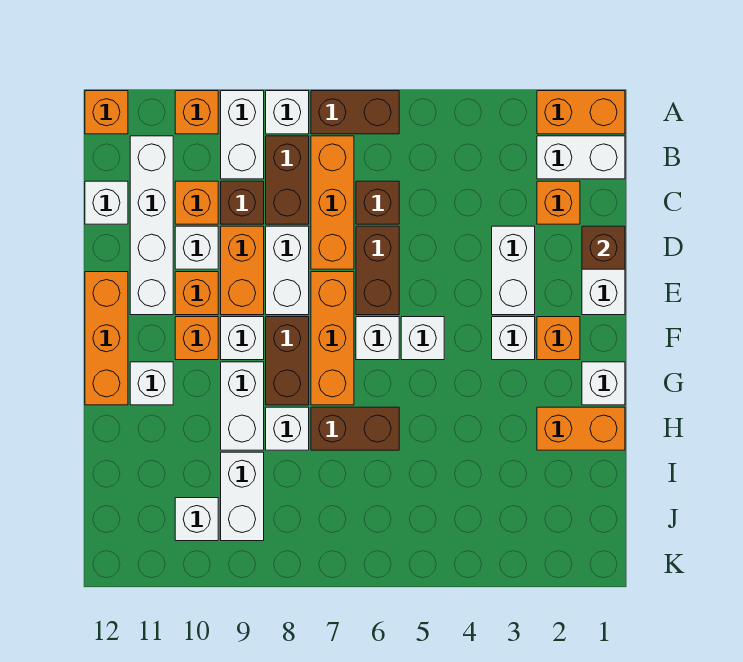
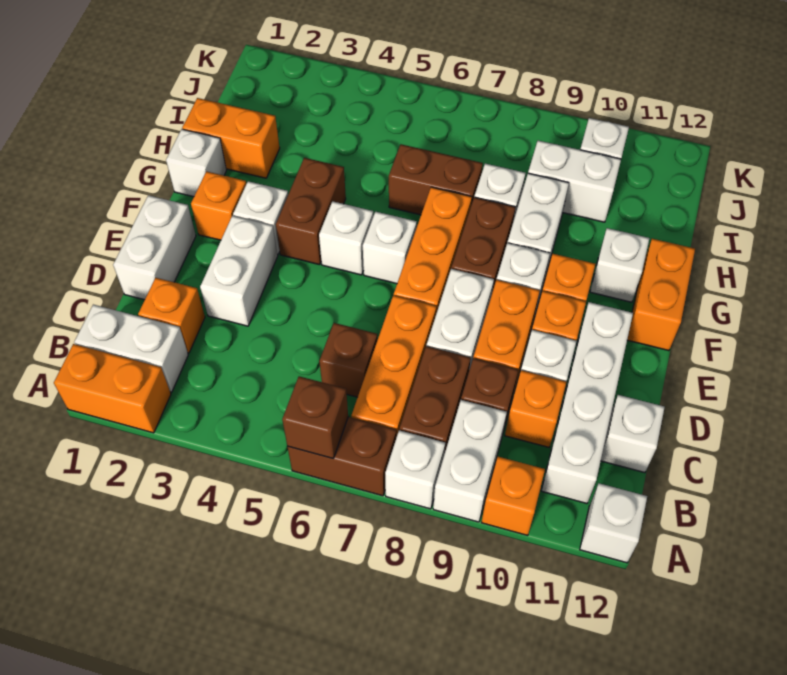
orange 1x1 brick [85,91,128,134] -> white 1x1 brick [580,483,647,563]
brown 1x1 brick [582,226,625,269] -> brown 1x1 brick moved to [282,376,348,459]
brown 1x2 brick [356,226,399,315] -> brown 1x2 brick moved to [276,158,346,265]
orange 1x3 brick [85,272,128,405] -> orange 1x2 brick [627,239,695,351]
white 1x2 brick [221,452,264,541] -> white 1x2 brick turned to [528,141,621,222]

